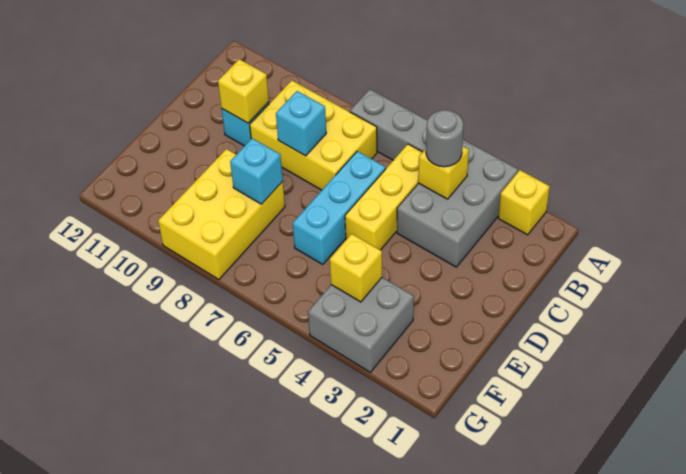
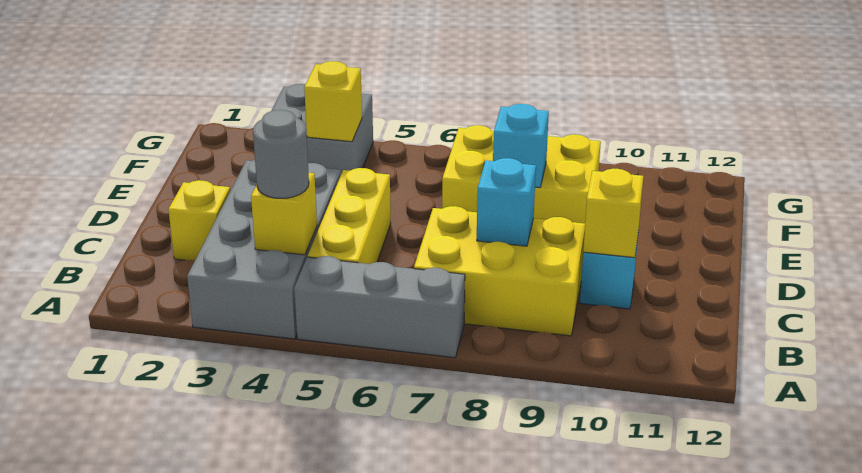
yellow 1x1 brick [498,170,550,235] -> yellow 1x1 brick moved to [168,180,230,260]
grey 2x3 brick [397,140,518,267] -> grey 2x4 brick [187,160,341,339]
cyan 1x3 brick [293,151,386,264] -> none
yellow 2x3 brick [158,149,285,280] -> yellow 2x3 brick turned to [442,125,601,223]

